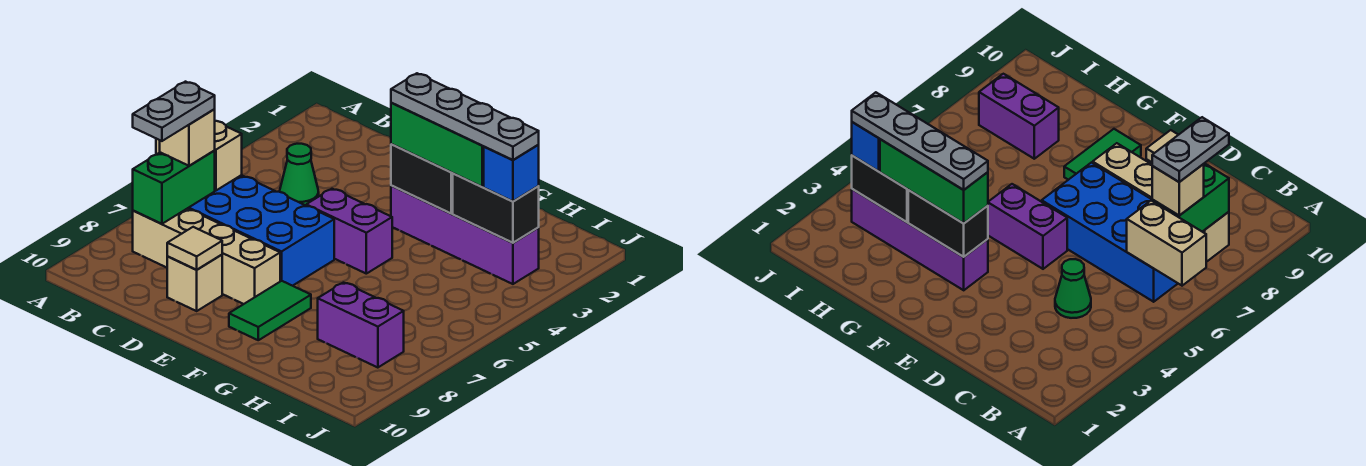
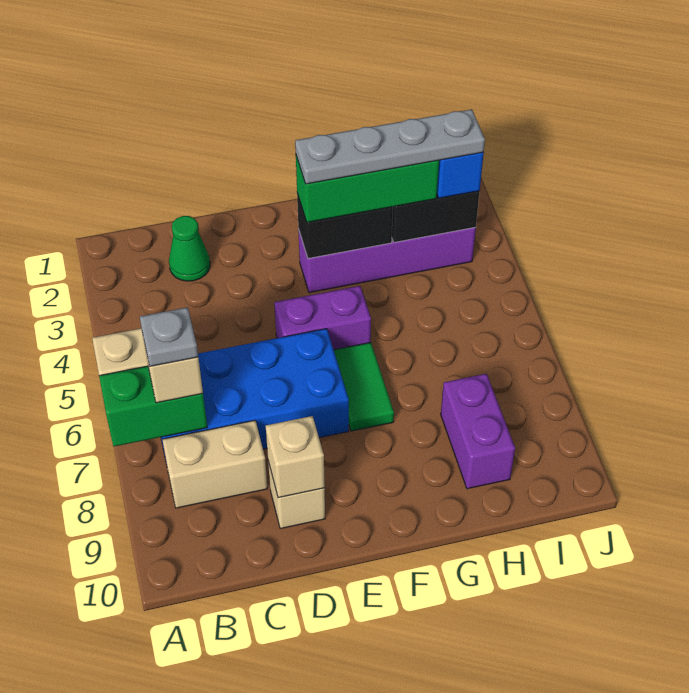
green 1x2 brick [133,150,215,224] -> green 1x2 brick turned to [99,366,207,447]
grey 1x2 plate [133,82,215,141] -> grey 1x1 plate [140,307,198,366]
tan 1x4 brick [133,208,280,304] -> tan 1x2 brick [162,420,268,508]
green 1x1 cone [280,144,319,205] -> green 1x1 cone moved to [169,216,210,281]
tan 1x1 tile [167,227,222,270] -> tan 1x1 brick [266,416,325,498]
green 1x2 tile [229,281,311,340] -> green 1x2 tile moved to [334,343,394,431]
purple 1x2 brick [318,283,404,368] -> purple 1x2 brick turned to [441,374,515,489]

